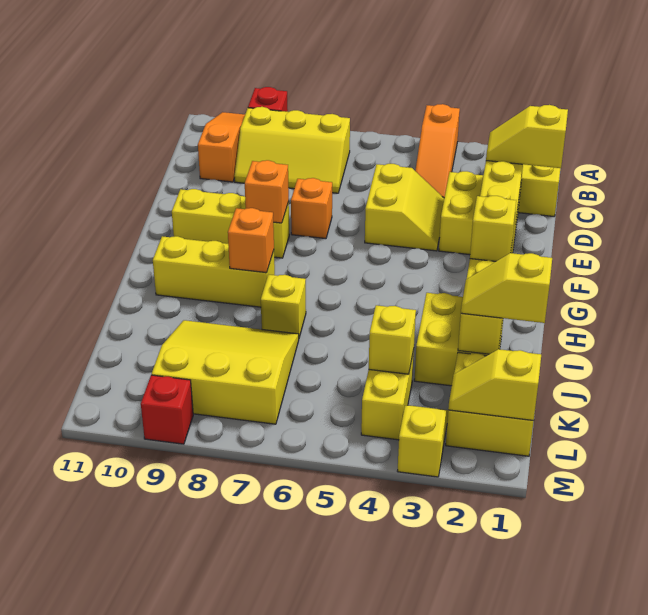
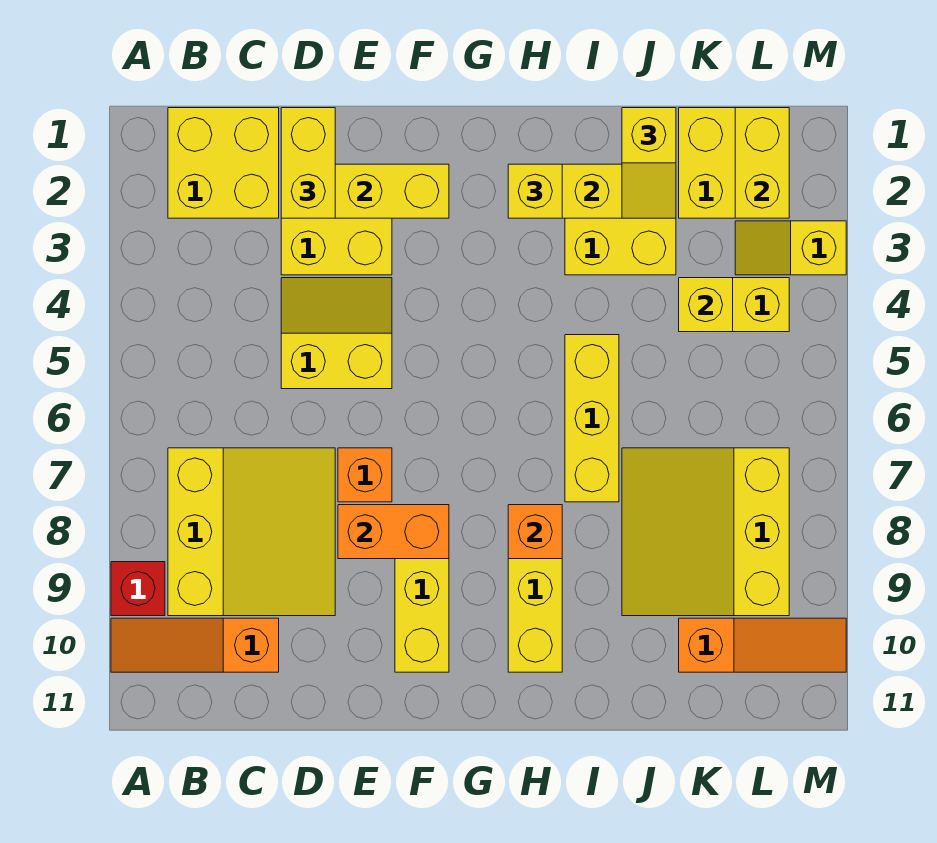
orange 1x3 slope [415,104,460,198] -> orange 1x3 slope moved to [679,618,846,672]
yellow 2x3 slope [234,107,350,193] -> yellow 3x3 slope [168,448,335,616]
yellow 1x2 slope [486,105,568,169] -> yellow 1x2 brick [281,108,335,218]
orange 1x1 brick [245,160,289,223] -> orange 1x2 brick [338,505,449,559]
yellow 1x1 brick [261,275,306,337] -> yellow 1x3 brick [565,335,619,502]
yellow 1x2 slope [448,349,541,421] -> yellow 1x2 brick [735,108,789,218]
red 1x1 brick [141,375,193,444] -> none

